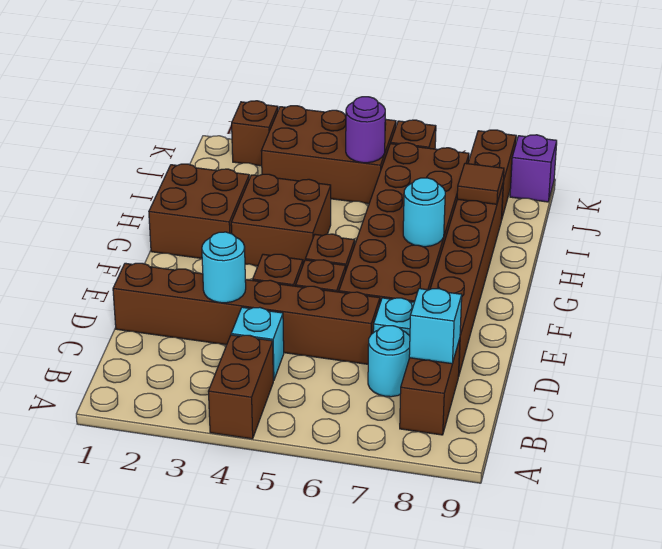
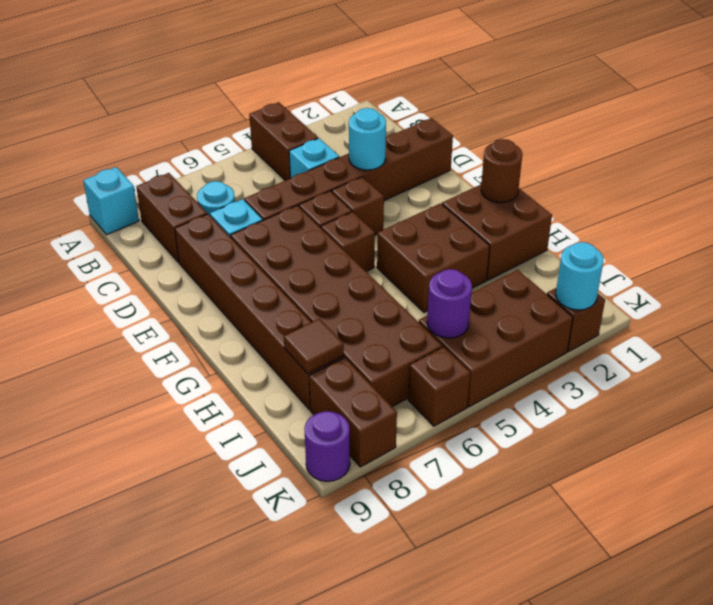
cyan 1x1 brick [409,289,462,364] -> cyan 1x1 brick moved to [83,167,139,235]
none -> brown 1x1 round brick [481,139,523,203]
cyan 1x1 round brick [403,178,445,247] -> cyan 1x1 round brick moved to [556,242,603,310]
purple 1x1 brick [510,135,557,202] -> purple 1x1 round brick [304,411,350,481]

